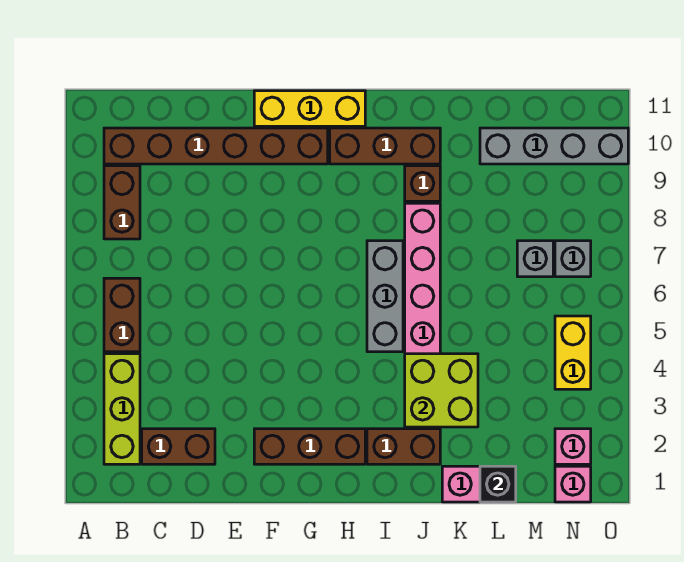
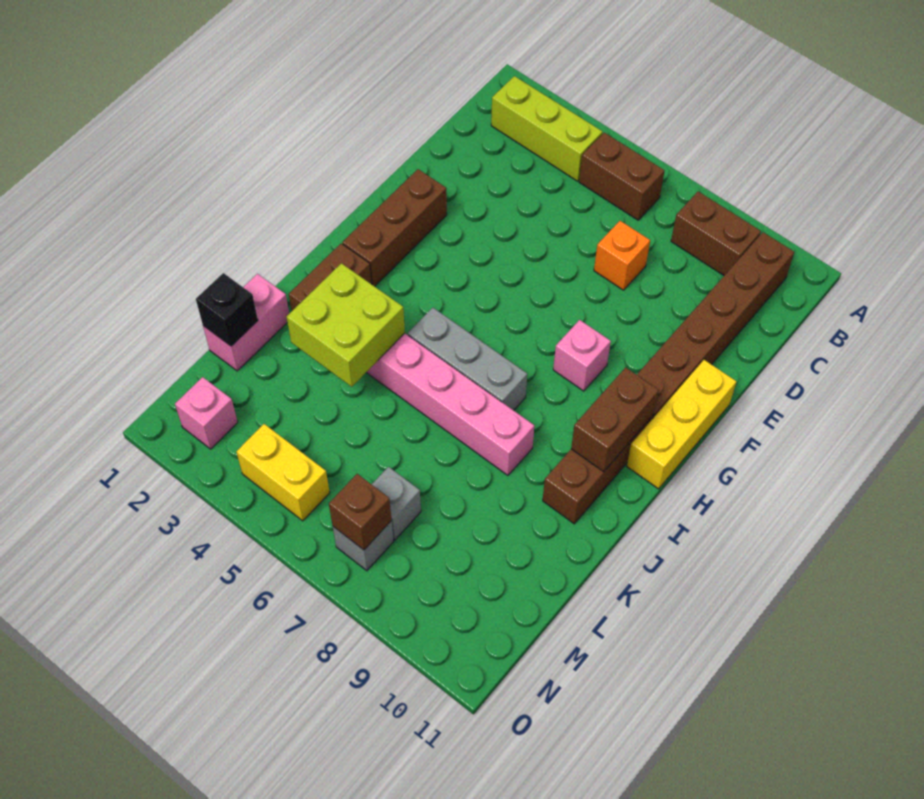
brown 1x2 brick [142,429,215,464] -> brown 1x2 brick moved to [571,367,659,472]
none -> orange 1x1 brick [594,221,650,290]
brown 1x1 brick [405,166,440,201] -> brown 1x1 brick moved to [329,474,391,550]
grey 1x4 brick [480,128,628,164] -> none
pink 1x1 brick [555,466,591,502] -> pink 1x1 brick moved to [553,320,611,391]

